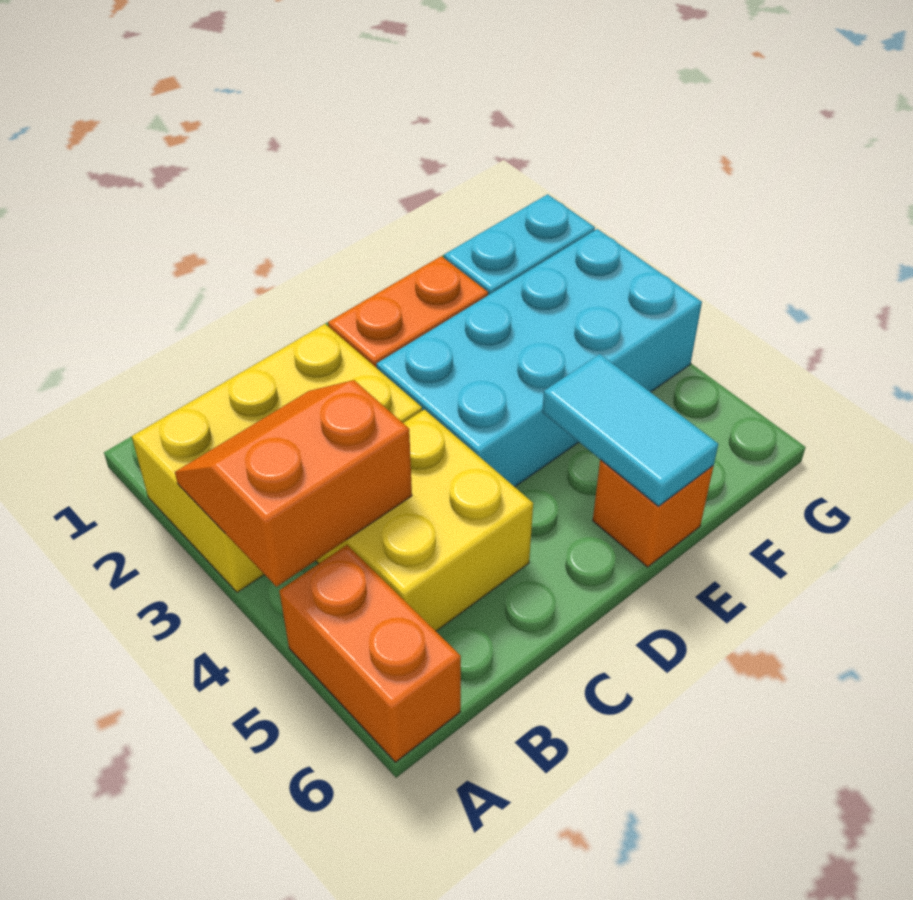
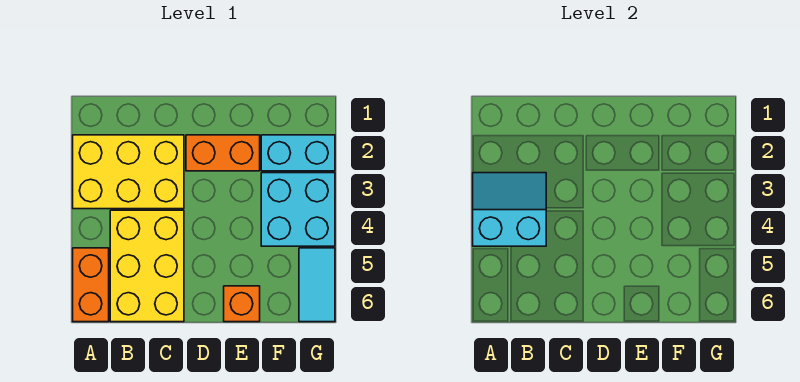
orange 2x2 slope [175,380,412,587] -> cyan 2x2 slope [473,173,546,246]
yellow 2x2 brick [316,410,533,631] -> yellow 2x3 brick [110,210,184,322]
cyan 2x4 brick [376,229,702,487] -> cyan 2x2 brick [261,173,335,246]
cyan 1x2 tile [542,354,718,506] -> cyan 1x2 tile moved to [299,248,335,322]

